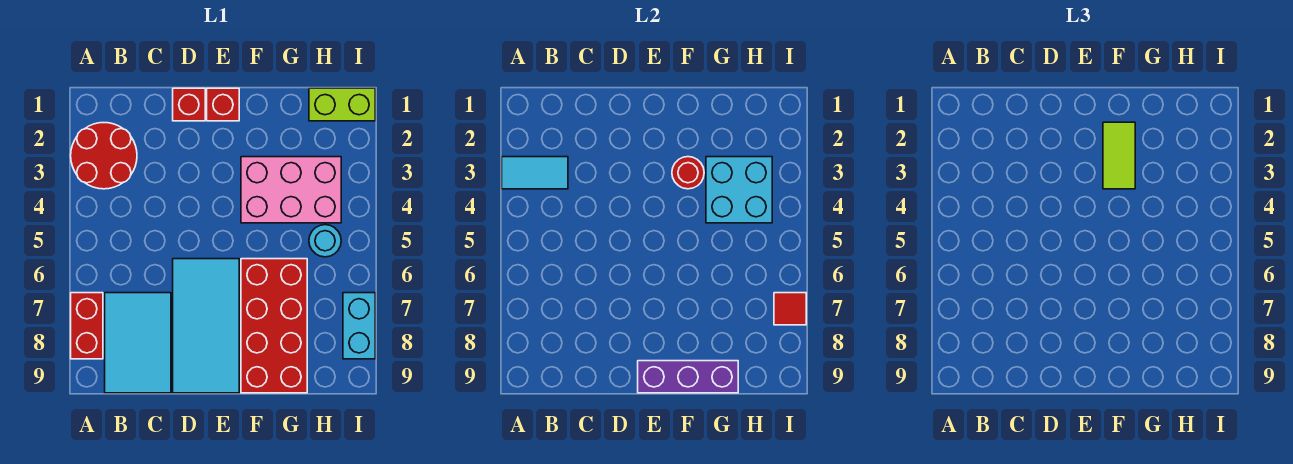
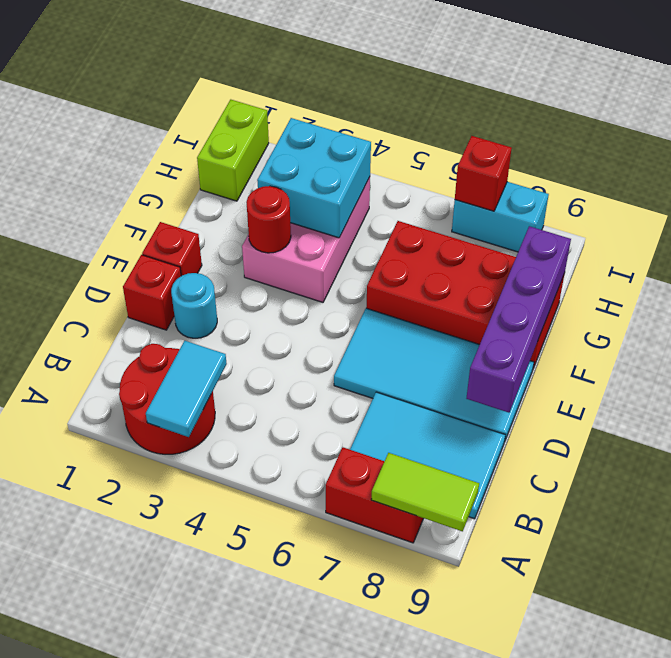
purple 1x3 brick [638,361,738,393] -> purple 1x4 brick [466,226,571,413]
lime 1x2 tile [1103,122,1135,189] -> lime 1x2 tile moved to [371,453,479,531]
cyan 1x1 round brick [309,225,341,257] -> cyan 1x1 round brick moved to [171,273,217,338]
red 1x1 tile [774,293,806,325] -> red 1x1 brick [455,136,512,211]

